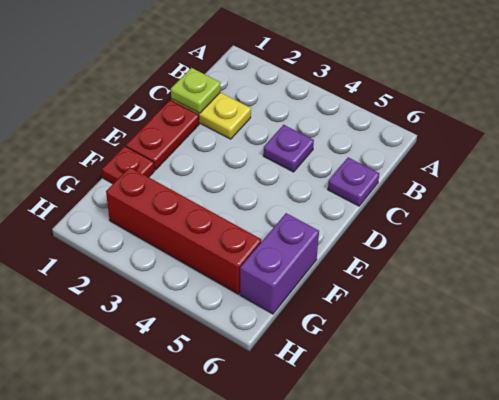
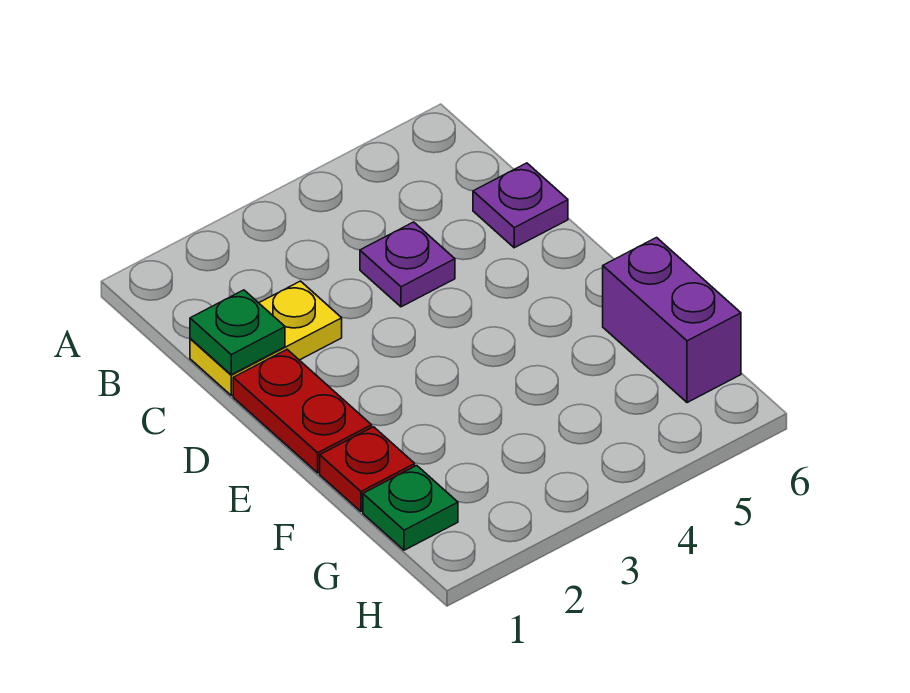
lime 1x1 plate [171,68,220,113] -> green 1x1 plate [190,290,285,375]
none -> green 1x1 plate [363,466,458,550]
red 1x4 brick [106,167,261,294] -> none

